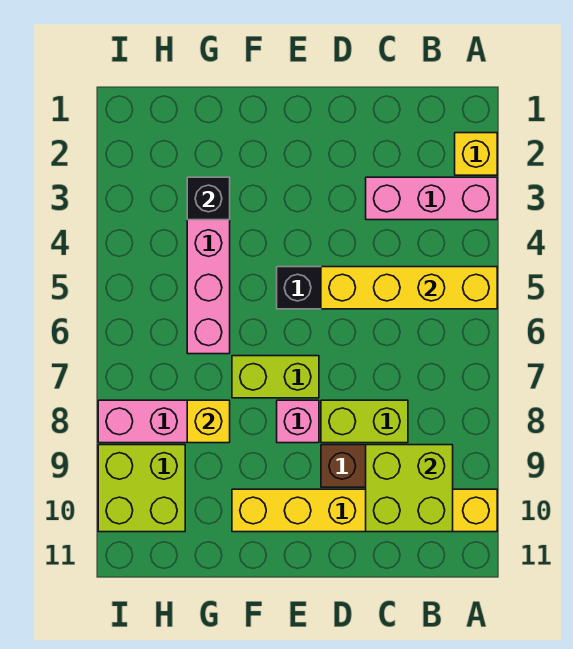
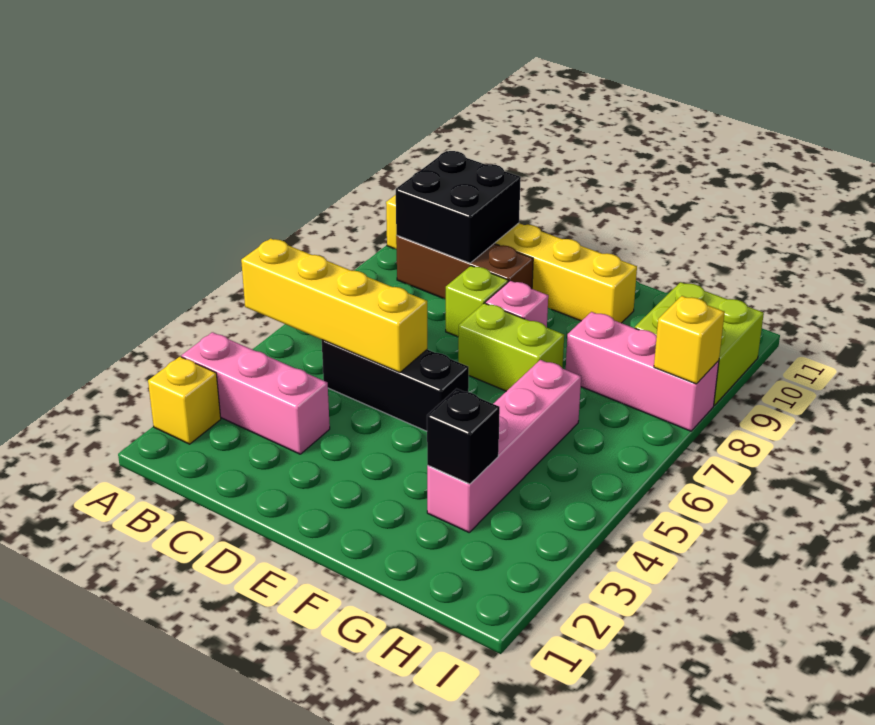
lime 2x2 brick [366,445,453,532] -> black 2x2 brick [396,151,521,263]
lime 1x2 brick [321,400,408,443] -> lime 1x1 brick [446,266,508,337]
yellow 1x1 brick [187,400,230,443] -> yellow 1x1 brick moved to [654,296,725,384]

